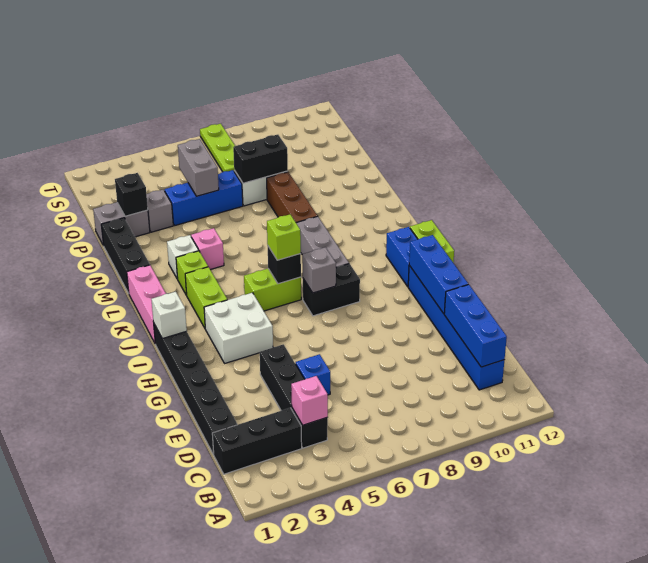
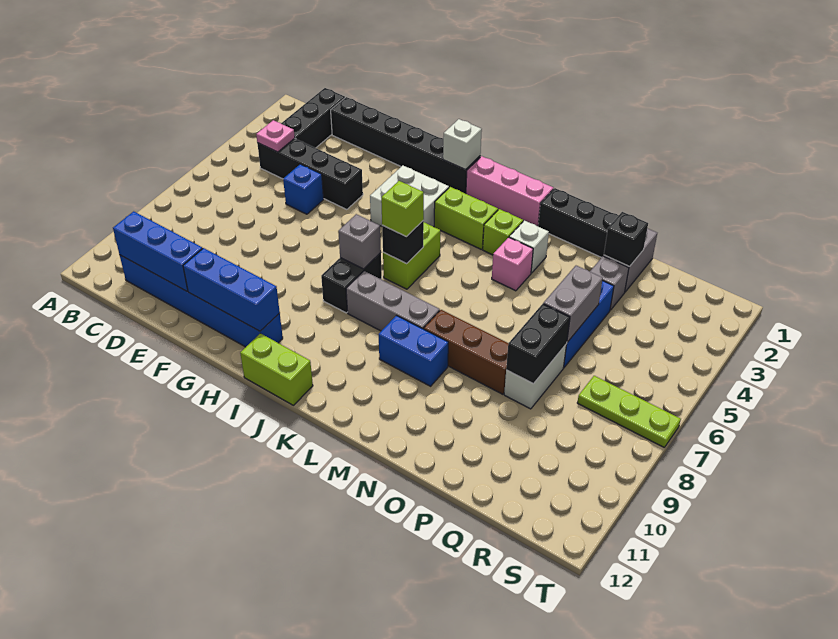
pink 1x1 brick [291,376,328,425] -> pink 1x1 plate [256,120,295,152]
blue 1x2 brick [386,227,417,287] -> blue 1x2 brick moved to [378,316,448,386]
grey 1x2 brick [178,139,219,196] -> grey 1x2 brick turned to [543,266,603,342]

